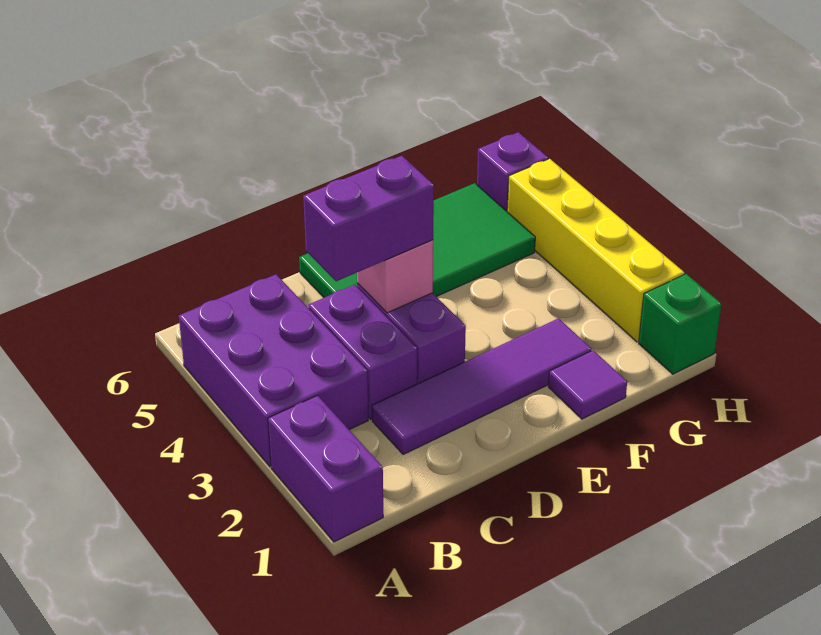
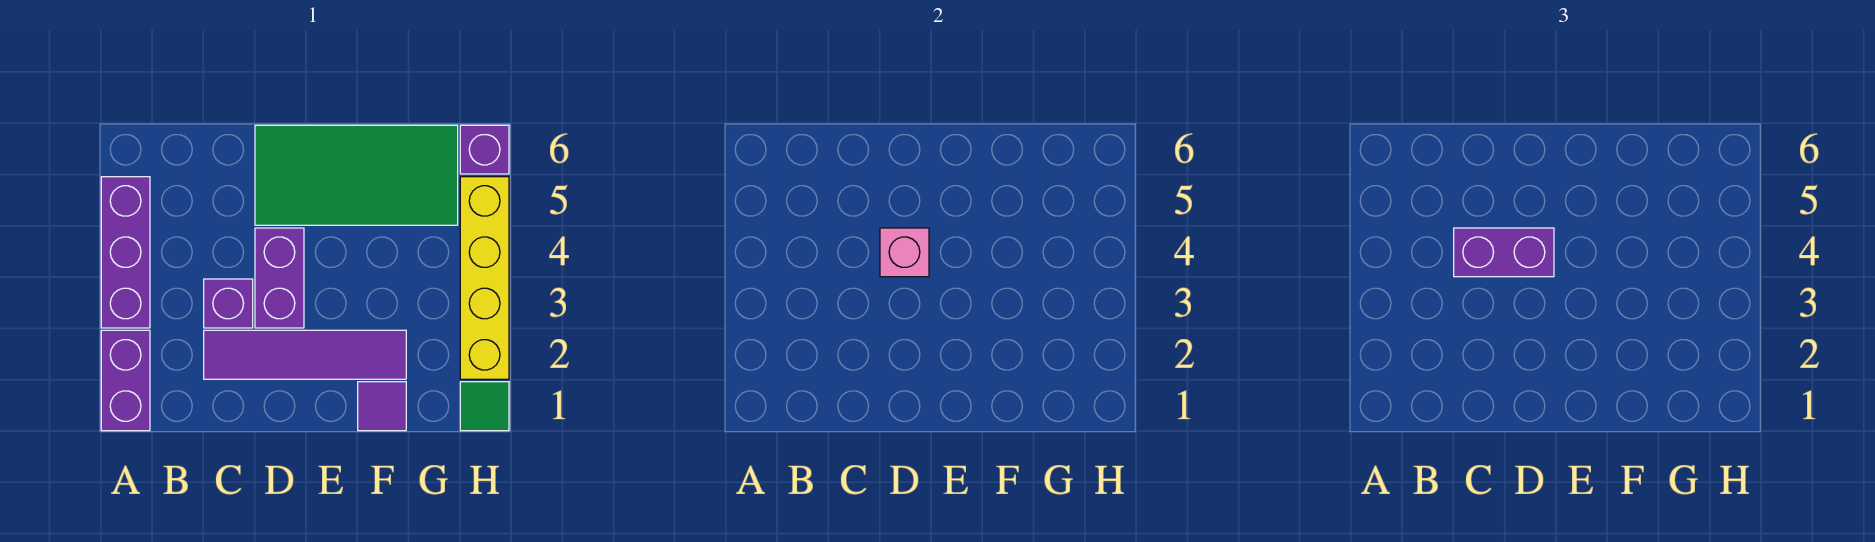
purple 2x3 brick [179,274,368,467] -> purple 1x3 brick [101,177,150,328]
purple 1x2 brick [308,285,417,419] -> purple 1x1 brick [204,279,253,328]
green 1x1 brick [639,274,721,374] -> green 1x1 tile [460,382,509,431]

